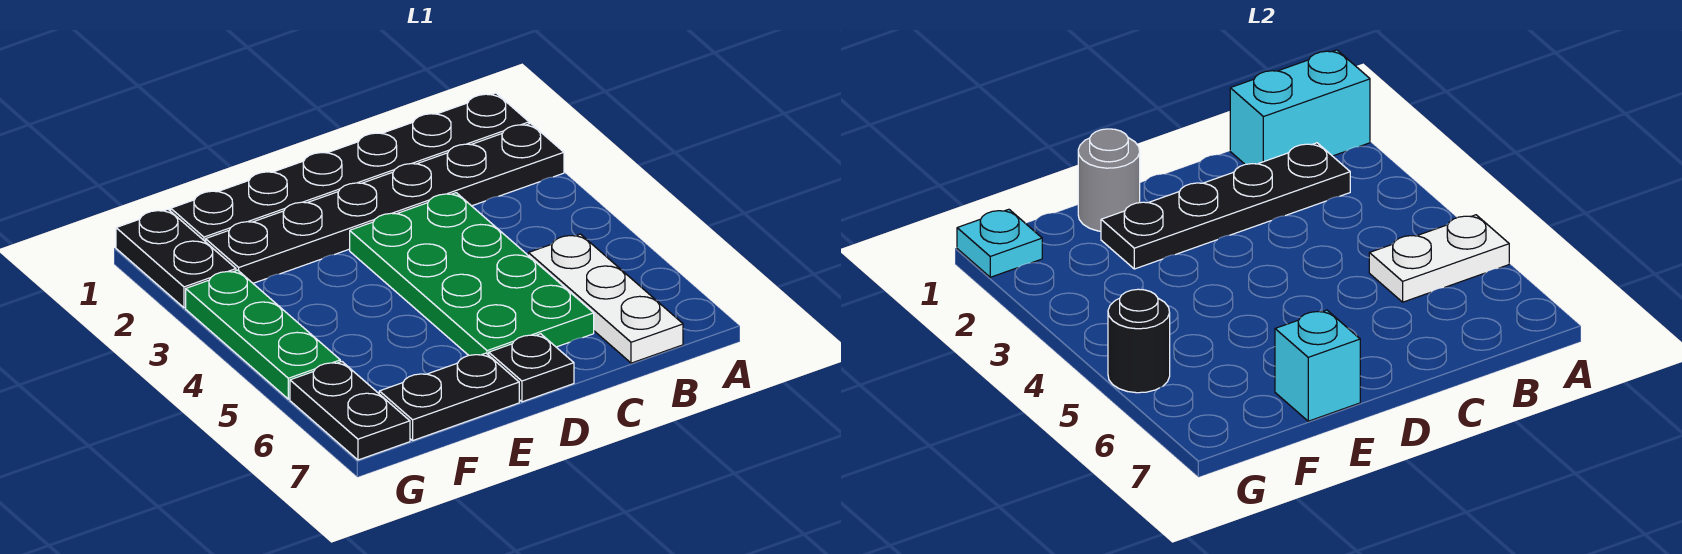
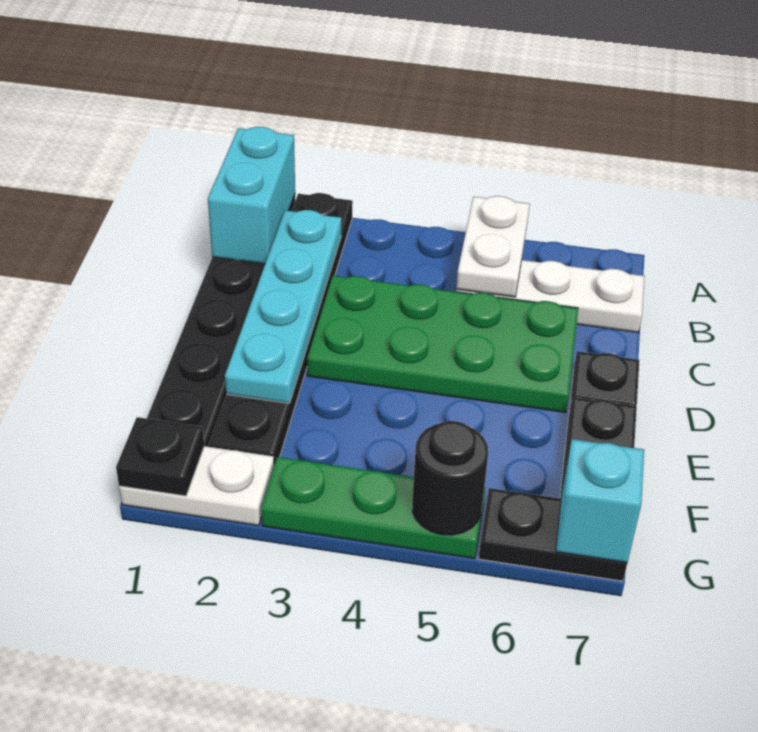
black 1x4 plate [1101,143,1350,269] -> cyan 1x4 plate [225,210,342,403]
grey 1x1 round brick [1078,129,1140,231] -> none
cyan 1x1 brick [1275,310,1360,421] -> cyan 1x1 brick moved to [556,439,644,563]
black 1x2 plate [116,209,236,308] -> white 1x2 plate [119,446,274,526]
cyan 1x1 plate [957,209,1042,277] -> black 1x1 plate [116,417,204,496]

